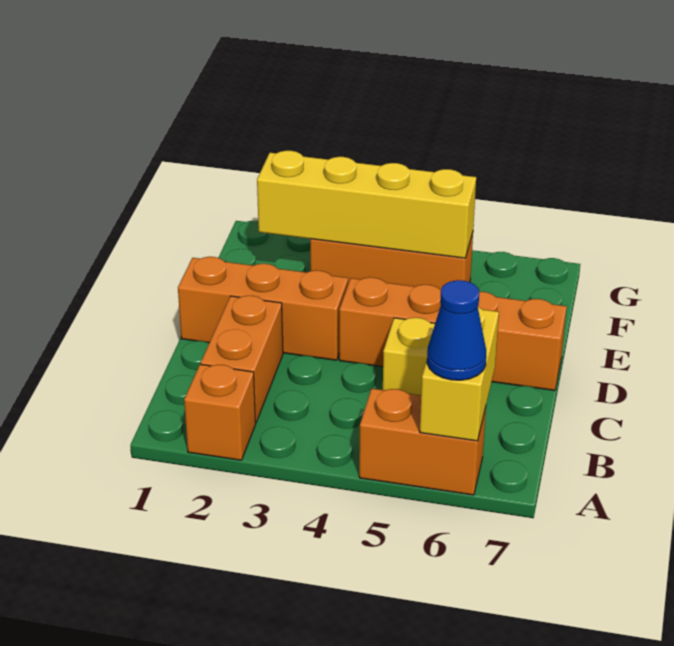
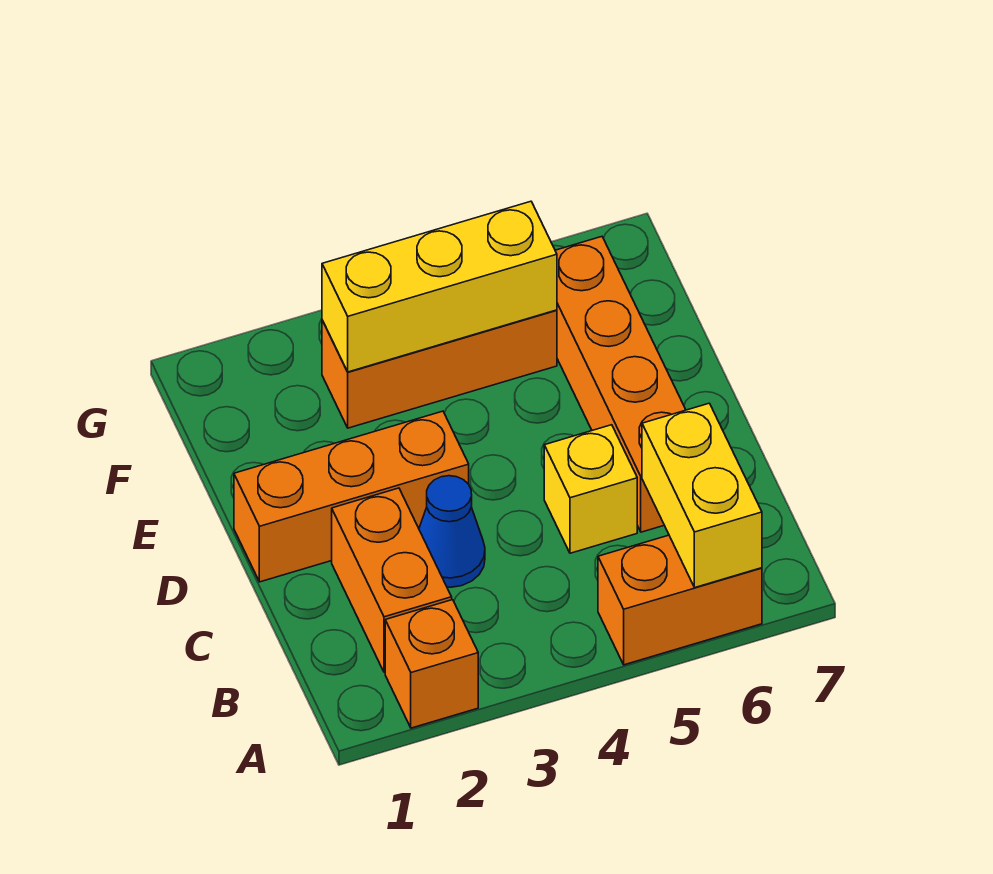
blue 1x1 cone [427,280,486,380] -> blue 1x1 cone moved to [419,476,485,587]
orange 1x4 brick [339,277,567,390] -> orange 1x4 brick turned to [555,237,686,532]
yellow 1x4 brick [257,151,476,258] -> yellow 1x3 brick [322,201,557,372]

